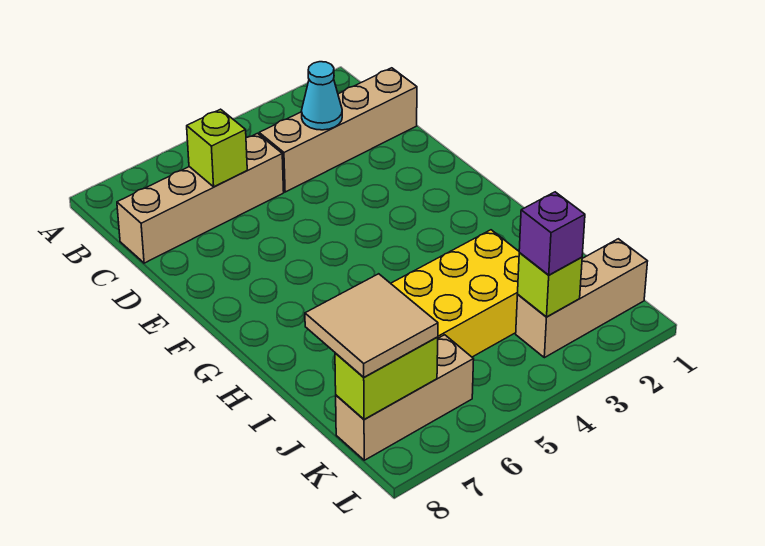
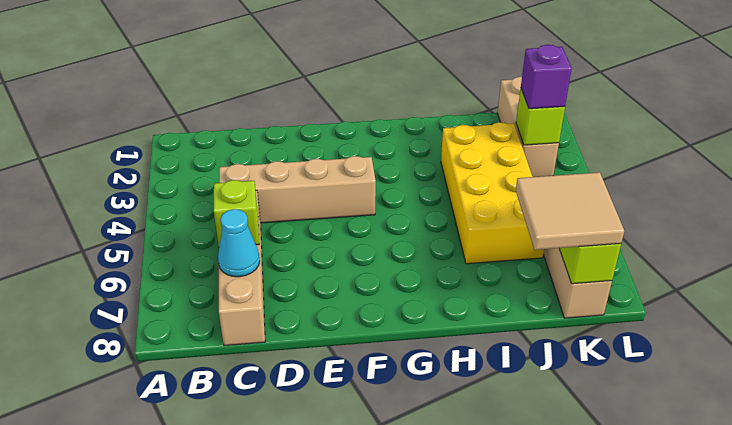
tan 1x4 brick [259,68,417,192] -> tan 1x4 brick turned to [219,156,376,223]
cyan 1x1 cone [301,62,342,130] -> cyan 1x1 cone moved to [218,209,260,277]

